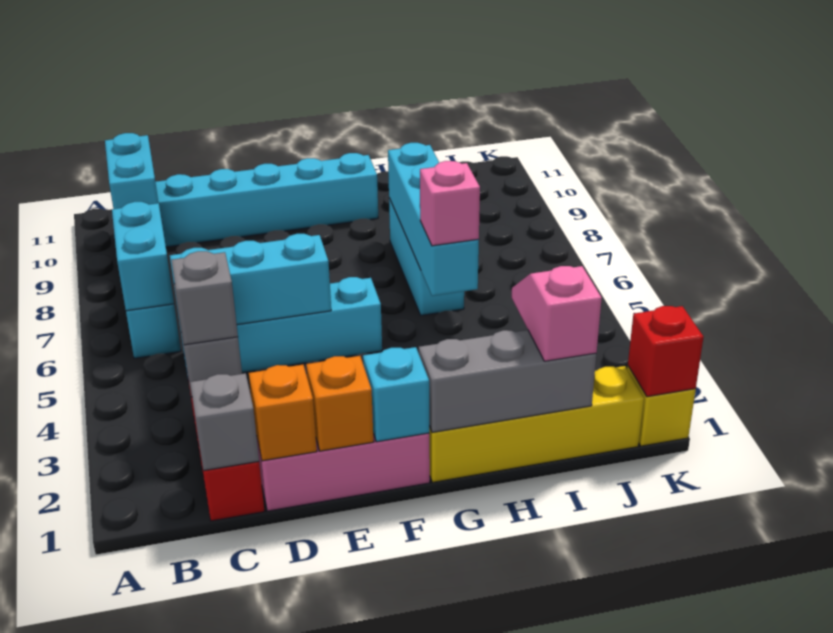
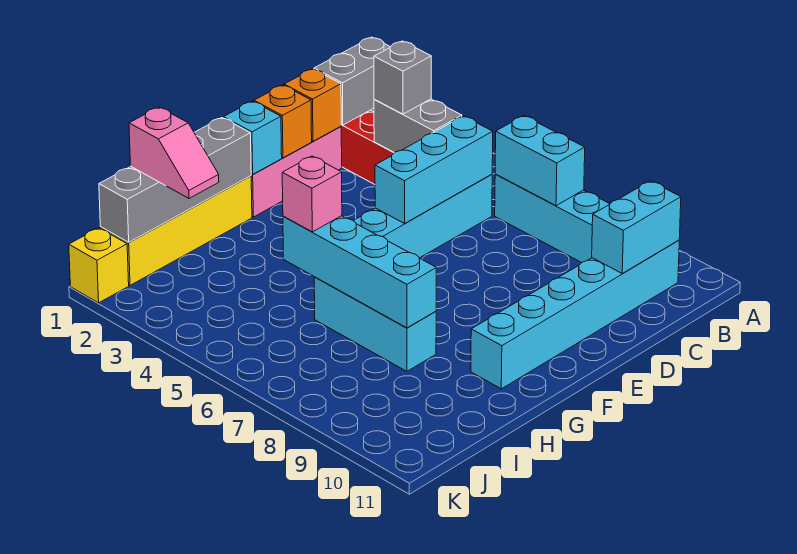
cyan 1x2 brick [105,133,158,209] -> cyan 1x2 brick turned to [592,181,681,273]
grey 1x1 brick [190,373,259,471] -> grey 1x2 brick [314,37,390,125]
grey 1x3 brick [419,330,596,432] -> grey 1x4 brick [99,118,251,242]
red 1x1 brick [628,306,704,397] -> none

